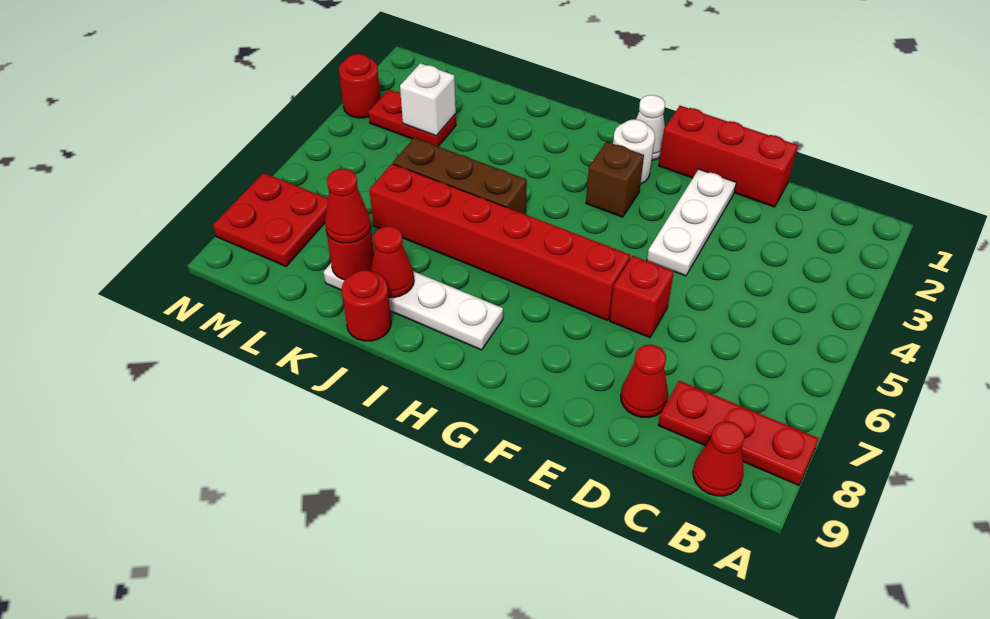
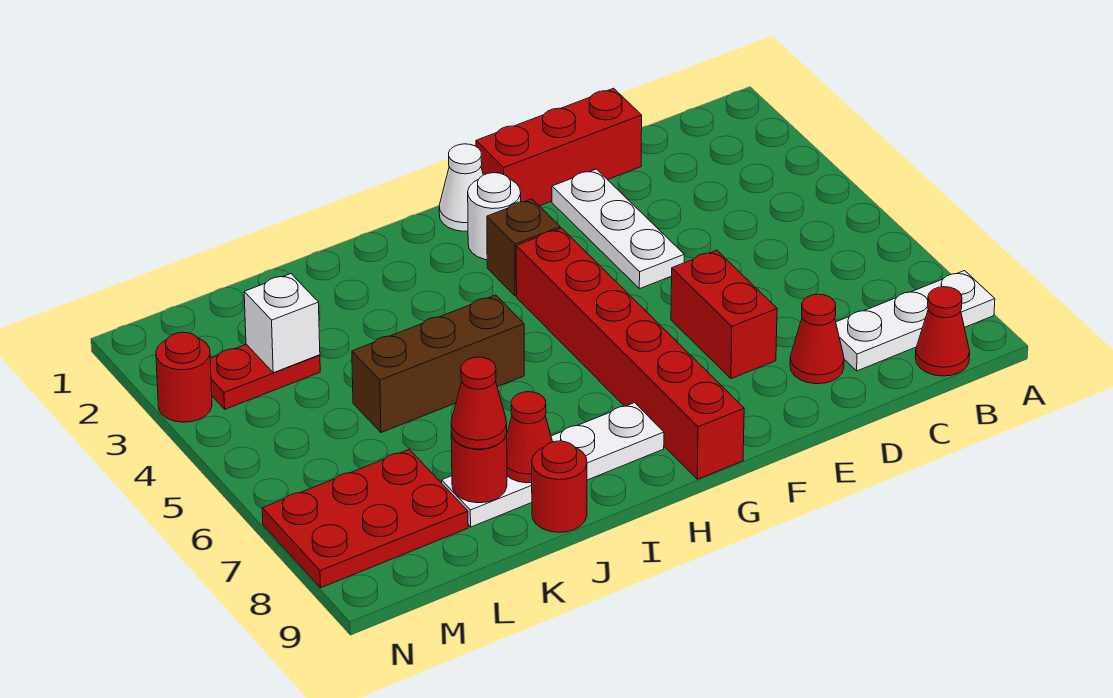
red 1x3 plate [658,381,819,485] -> white 1x3 plate [836,271,995,371]
red 1x1 brick [610,256,674,338] -> red 1x2 brick [671,250,777,379]
red 1x6 brick [369,164,630,320] -> red 1x6 brick turned to [516,228,744,479]
red 2x2 plate [213,173,328,266] -> red 2x3 plate [262,450,468,588]

